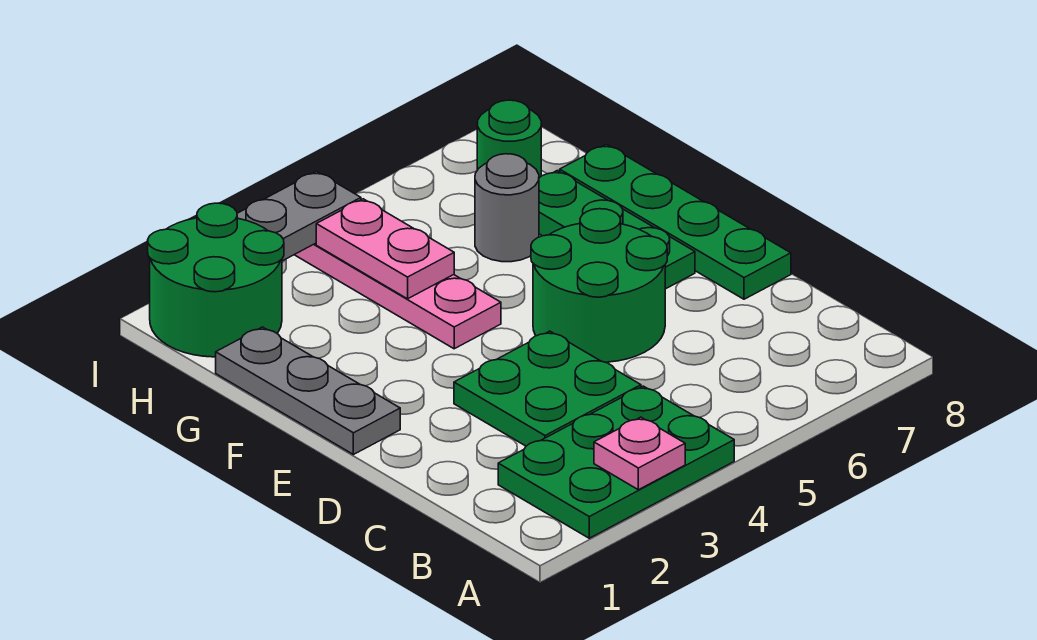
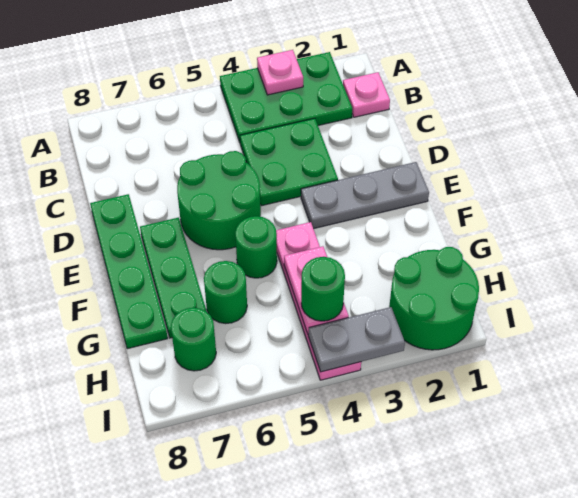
none -> pink 1x1 plate [343,72,390,117]
grey 1x3 plate [216,327,400,455] -> grey 1x3 plate turned to [301,162,429,229]
none -> green 1x1 round brick [235,216,277,278]
grey 1x1 round brick [475,154,539,262] -> green 1x1 round brick [204,261,247,324]
none -> green 1x1 round brick [301,257,345,321]

